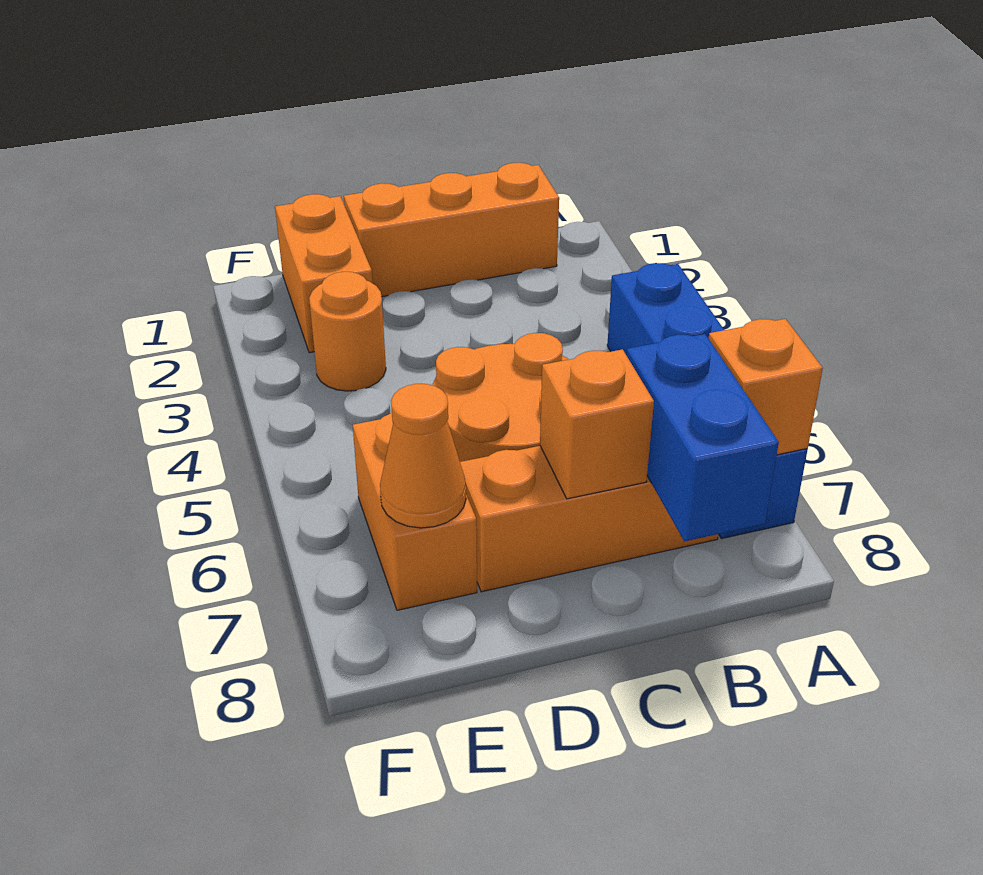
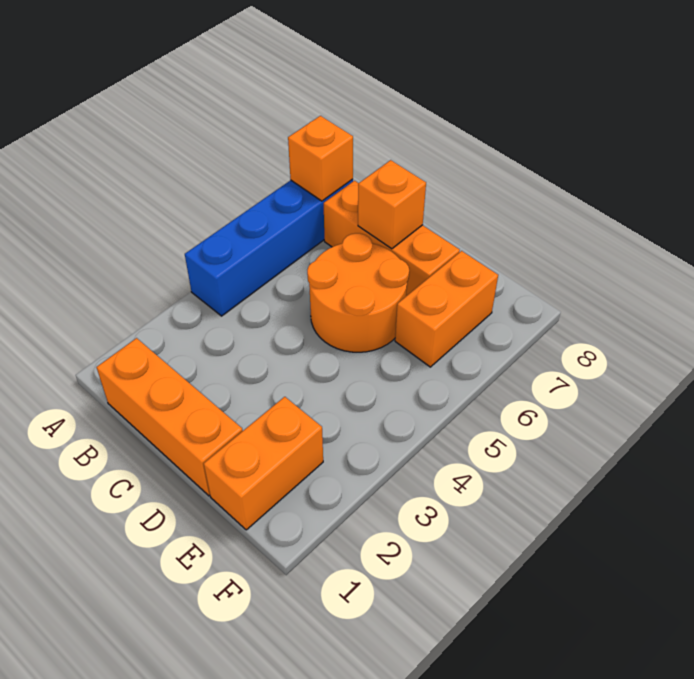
blue 1x2 brick [626,334,779,541] -> none
orange 1x1 round brick [309,272,386,391] -> none
orange 1x1 cone [380,384,466,528] -> none

